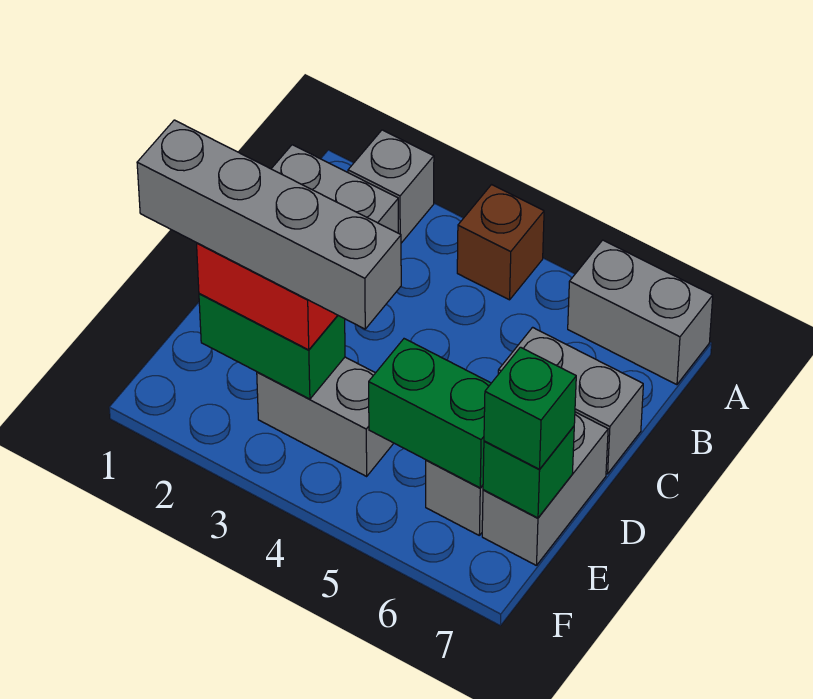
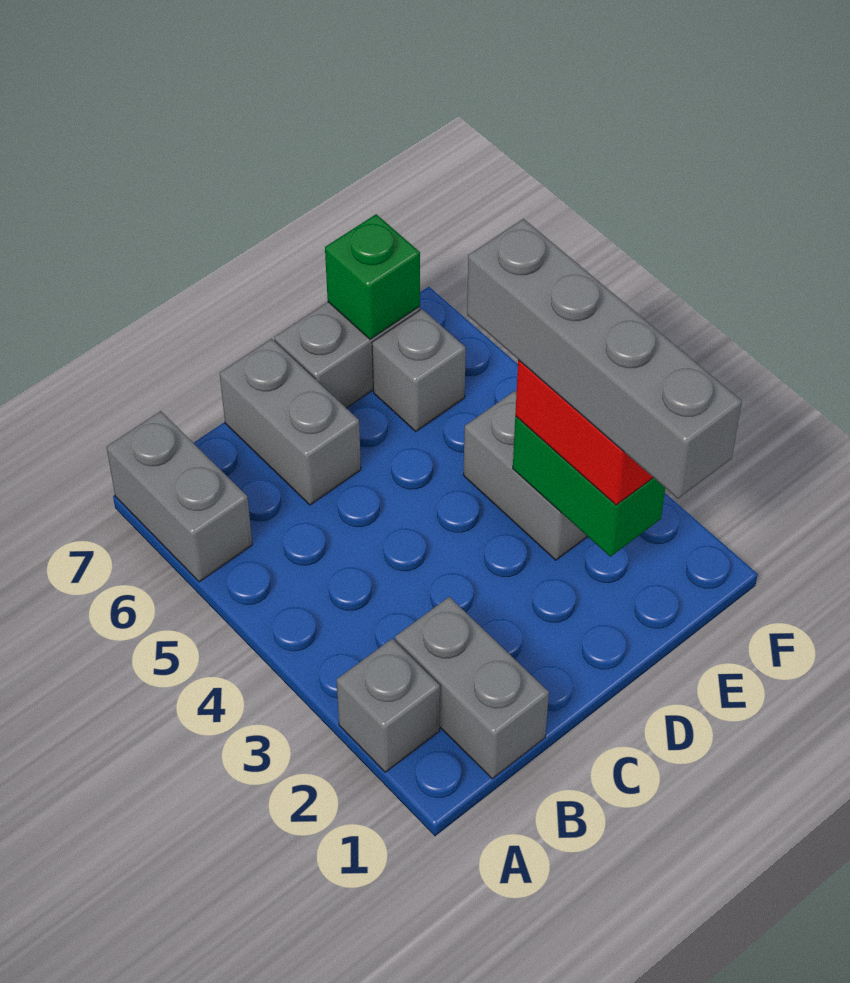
brown 1x1 brick [457,185,544,300] -> none
green 1x2 brick [369,339,491,488] -> none
green 1x1 brick [484,347,576,469] -> none

